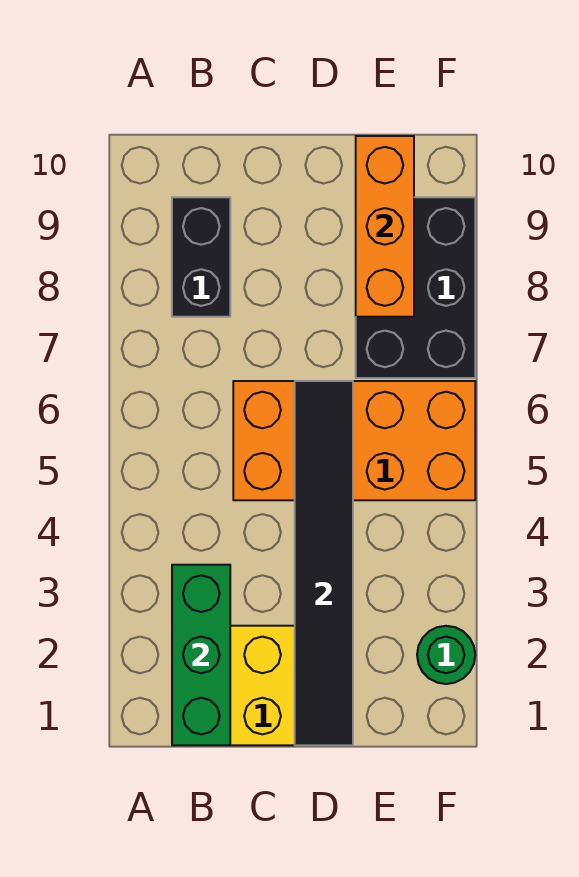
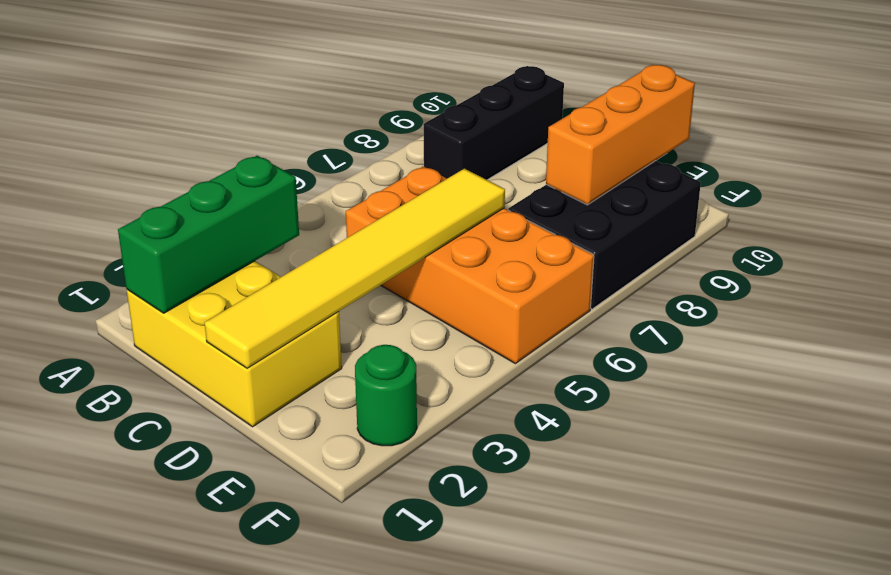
black 1x2 brick [172,197,230,317] -> black 1x3 brick [423,66,564,180]
black 1x6 tile [295,381,353,745] -> yellow 1x6 tile [205,169,505,368]

